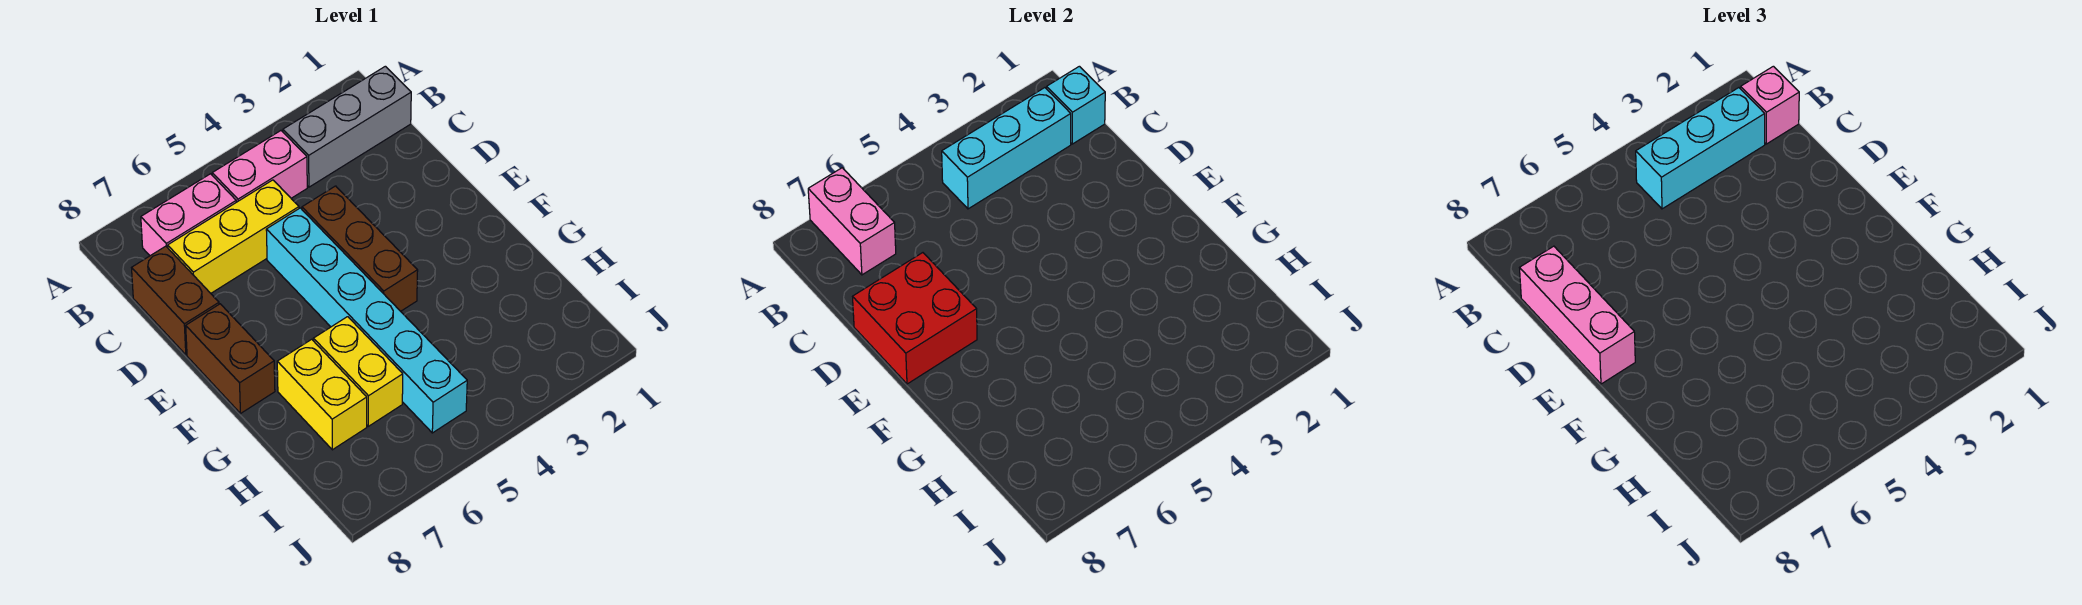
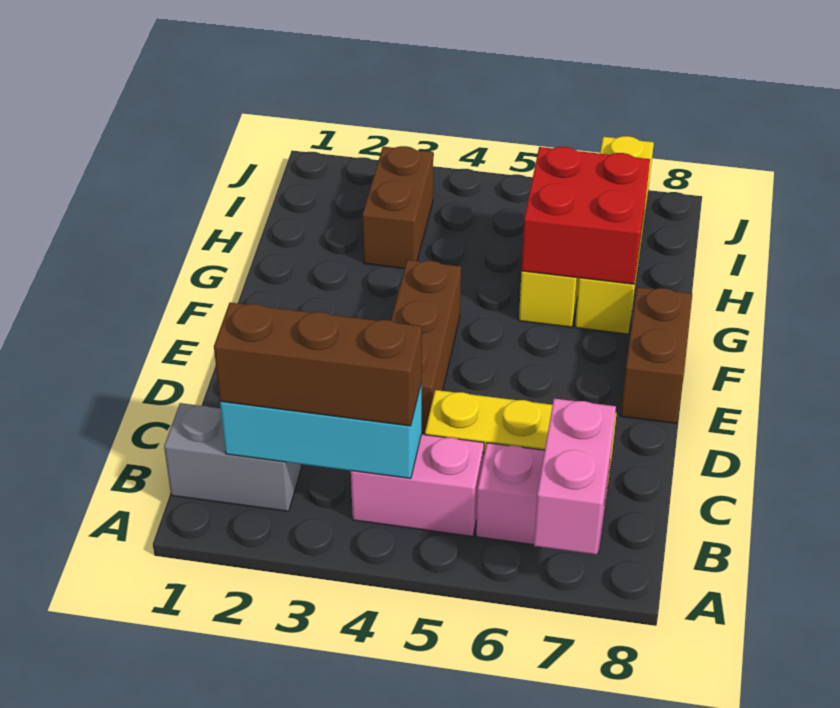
grey 1x3 brick [283,66,411,187] -> grey 1x2 brick [164,403,302,511]
cyan 1x1 brick [1047,66,1105,144] -> none
pink 1x1 brick [1741,66,1799,144] -> none
cyan 1x3 brick [1636,88,1765,209] -> brown 1x3 brick [214,303,422,426]
brown 1x2 brick [132,246,219,355] -> brown 1x2 brick moved to [362,146,433,269]
pink 1x3 brick [1520,246,1635,384] -> none
cyan 1x6 brick [266,208,467,433] -> none
red 2x2 brick [853,253,977,384] -> red 2x2 brick moved to [522,147,650,284]
yellow 1x2 brick [277,339,367,450] -> yellow 1x4 brick [575,136,654,334]

